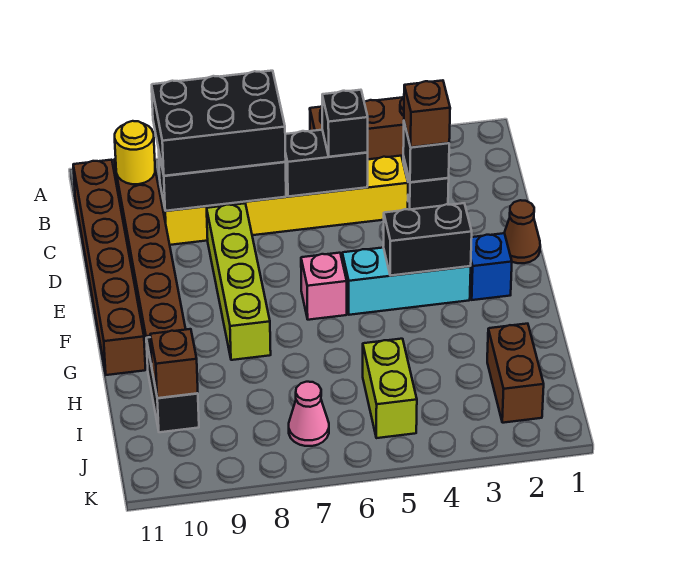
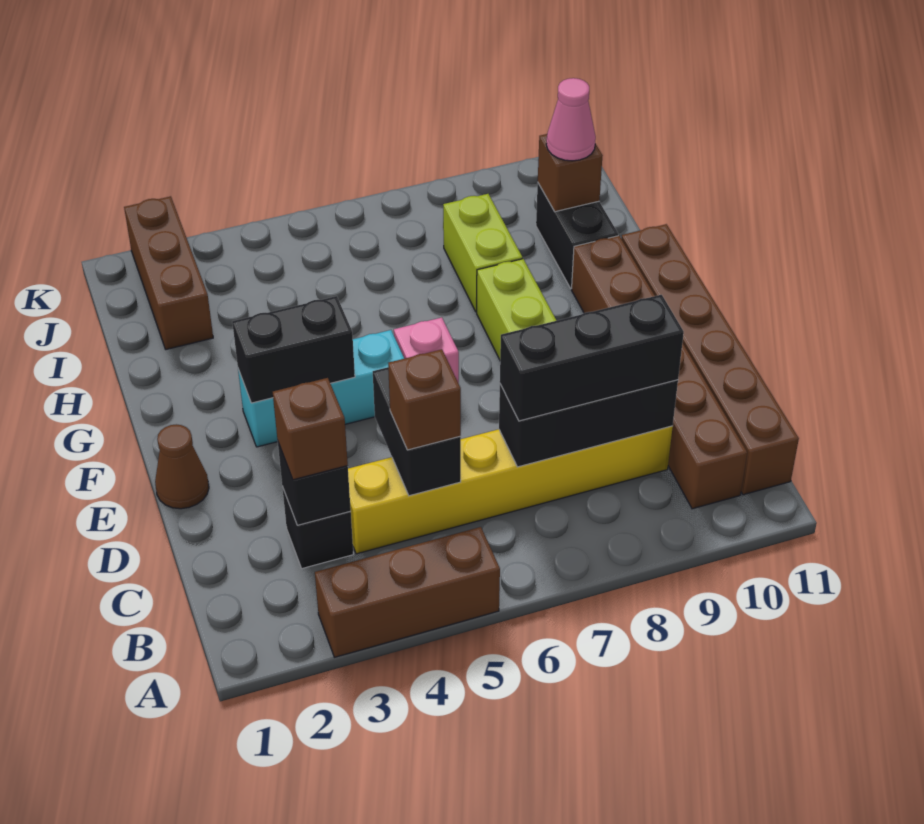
black 2x3 brick [152,71,286,176] -> black 1x3 brick [500,295,684,421]
yellow 1x1 round brick [115,121,155,184] -> none
black 1x2 brick [285,130,368,197] -> black 1x2 brick turned to [373,367,461,496]
black 1x1 brick [322,90,368,157] -> brown 1x1 brick [388,349,461,450]
blue 1x1 brick [470,233,512,300] -> none
brown 1x2 brick [487,324,544,423] -> brown 1x3 brick [124,196,213,349]
lime 1x2 brick [363,339,417,438] -> lime 1x2 brick moved to [443,194,522,312]
pink 1x1 cone [289,382,329,446] -> pink 1x1 cone moved to [546,78,596,161]

